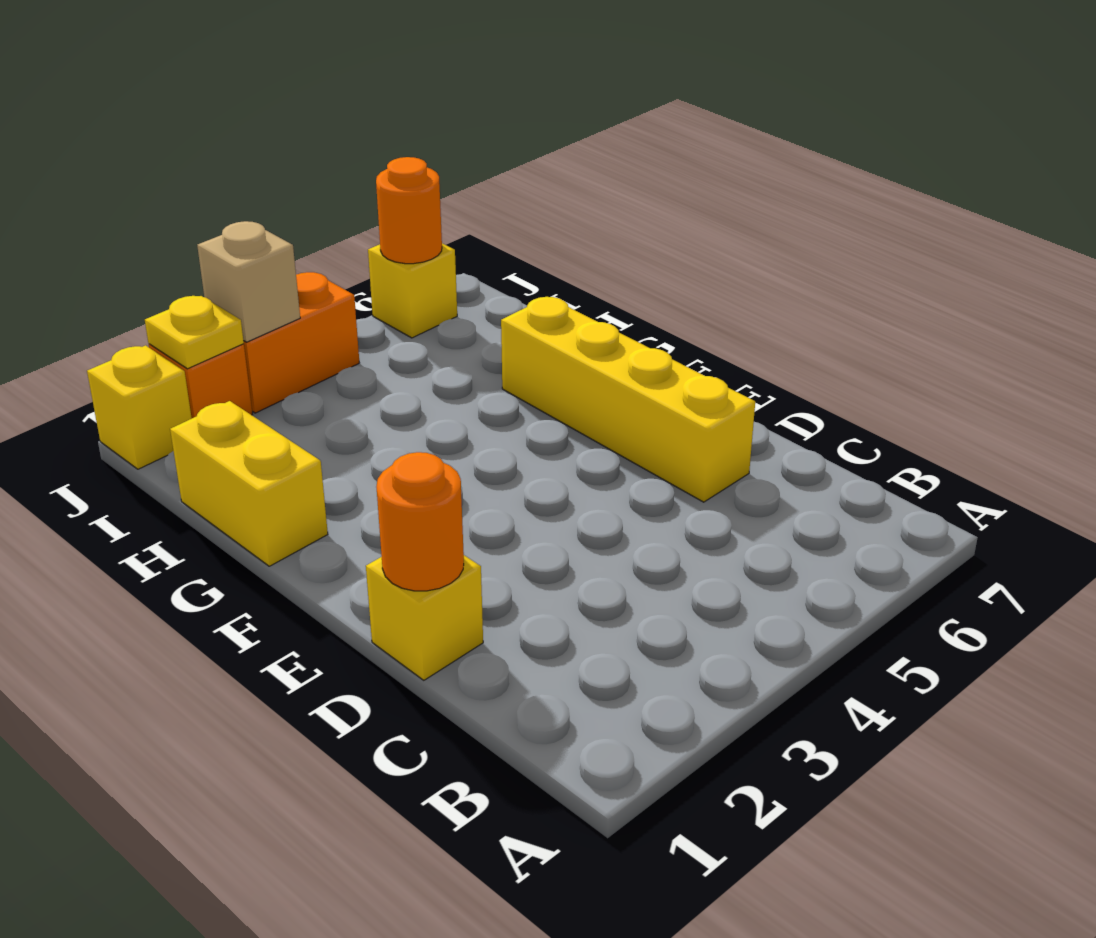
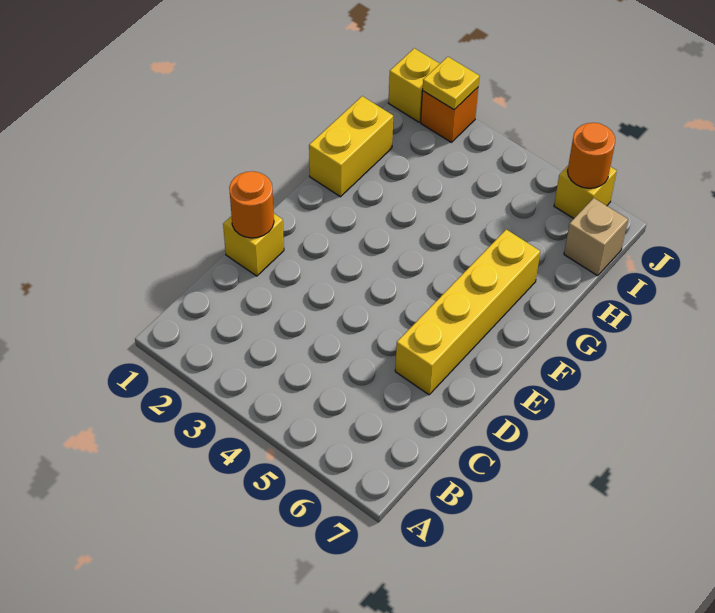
orange 1x2 brick [244,272,359,413] -> none
tan 1x1 brick [197,221,300,342] -> tan 1x1 brick moved to [564,198,628,276]

